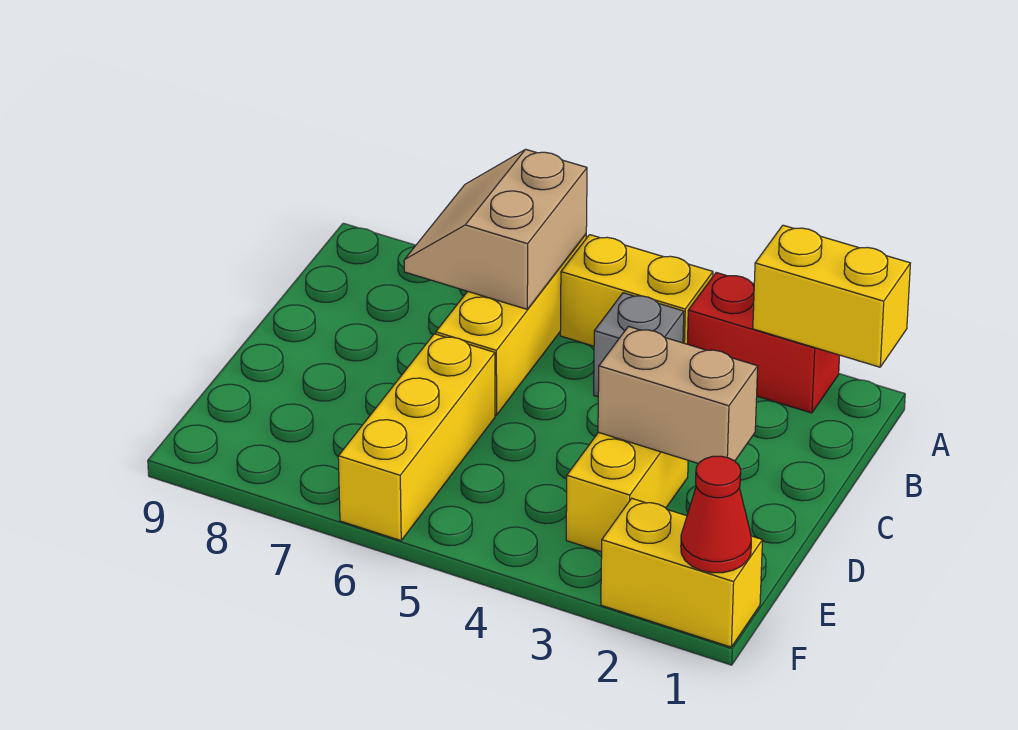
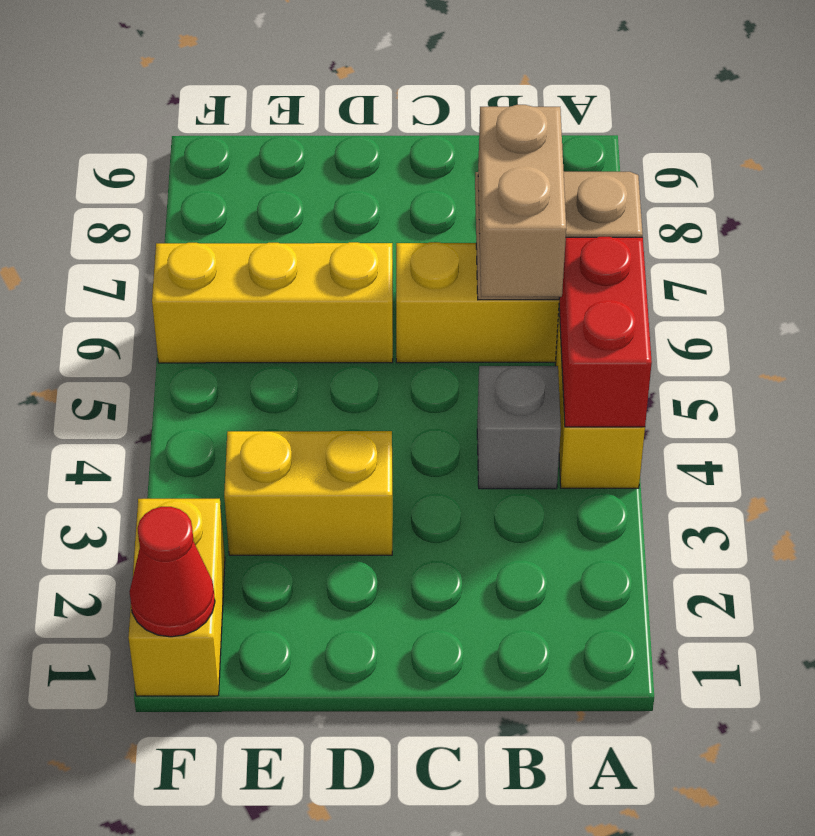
yellow 1x2 brick [753,225,910,367] -> none
red 1x2 brick [687,273,840,413] -> red 1x2 brick moved to [559,237,652,427]
tan 1x2 brick [598,327,758,464] -> tan 1x2 brick moved to [478,105,566,297]

